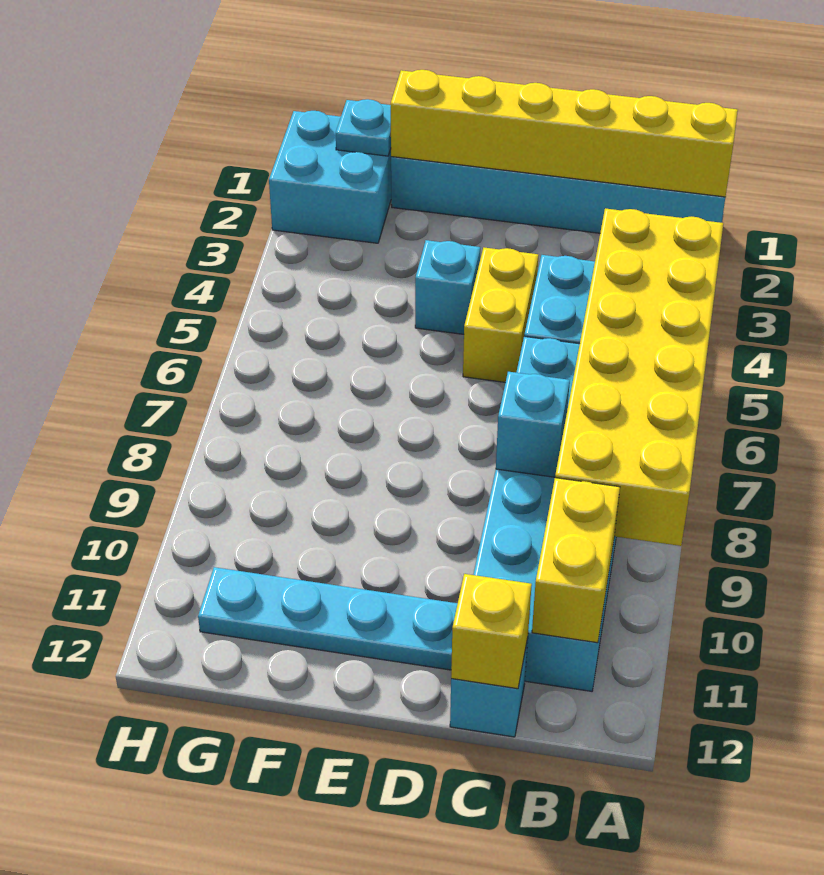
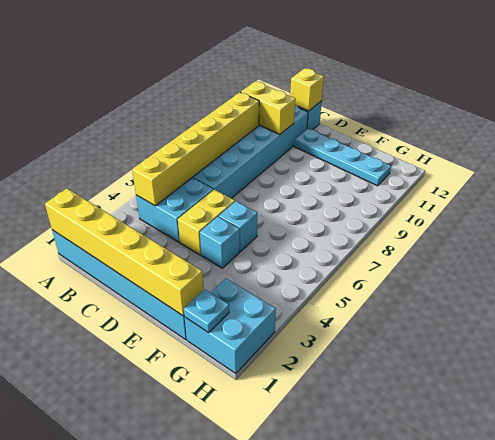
yellow 2x6 brick [555,208,723,546] -> yellow 1x6 brick [132,92,259,206]
yellow 1x2 brick [532,478,620,643] -> yellow 1x2 brick turned to [241,81,295,134]
cyan 1x1 brick [496,372,570,477] -> cyan 1x1 brick moved to [219,201,257,251]

